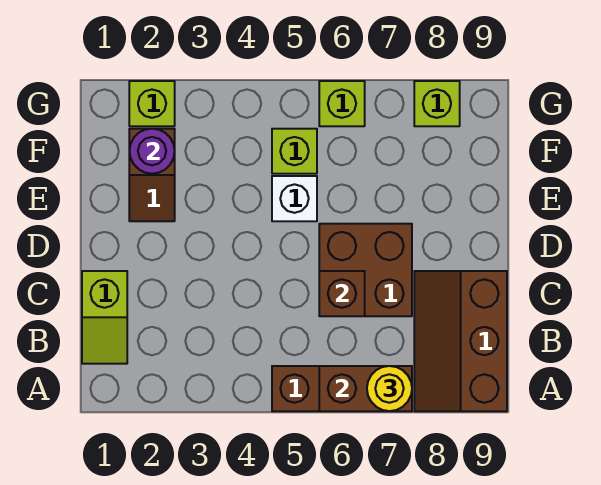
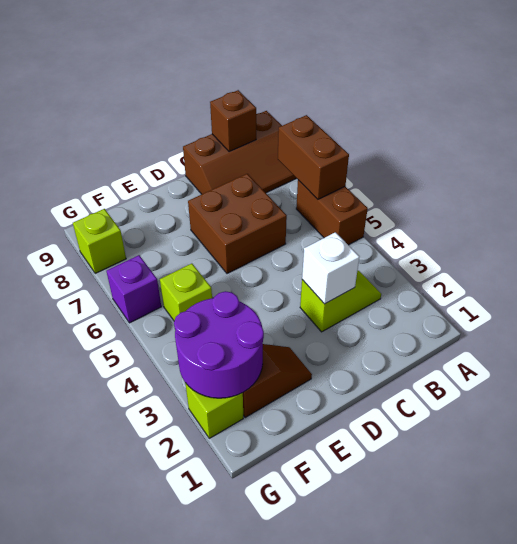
yellow 1x1 round brick [367,366,412,411] -> none
lime 1x2 slope [82,271,127,364] -> lime 1x2 slope moved to [300,271,381,332]
brown 1x1 brick [319,271,365,316] -> brown 1x1 brick moved to [210,90,256,152]
white 1x1 brick [272,176,317,221] -> white 1x1 brick moved to [302,232,359,304]
purple 1x1 round brick [129,129,175,174] -> purple 2x2 round brick [174,291,264,398]
lime 1x1 brick [319,81,365,126] -> purple 1x1 brick [106,255,161,323]

